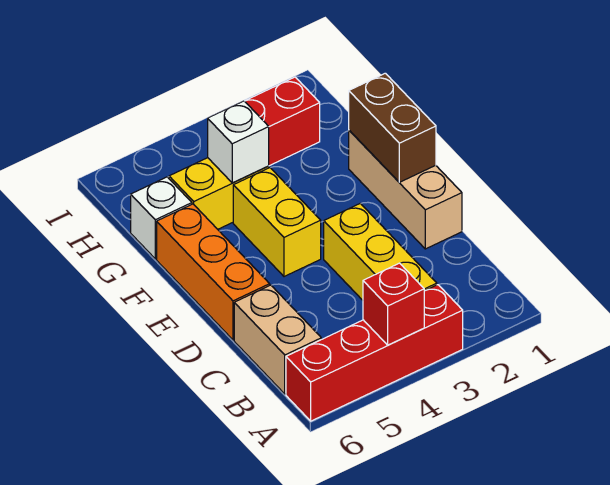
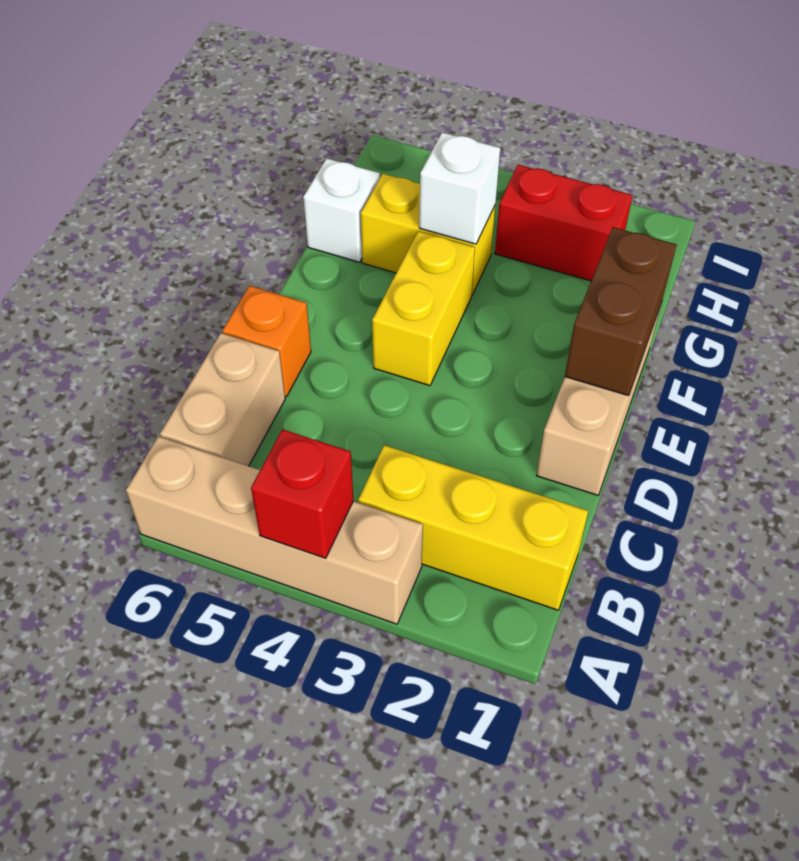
red 1x4 brick [286,285,463,421] -> tan 1x4 brick [126,436,423,624]
yellow 1x3 brick [324,203,437,300] -> yellow 1x3 brick turned to [358,445,588,610]
orange 1x3 brick [157,204,270,340] -> orange 1x1 brick [222,286,311,397]

